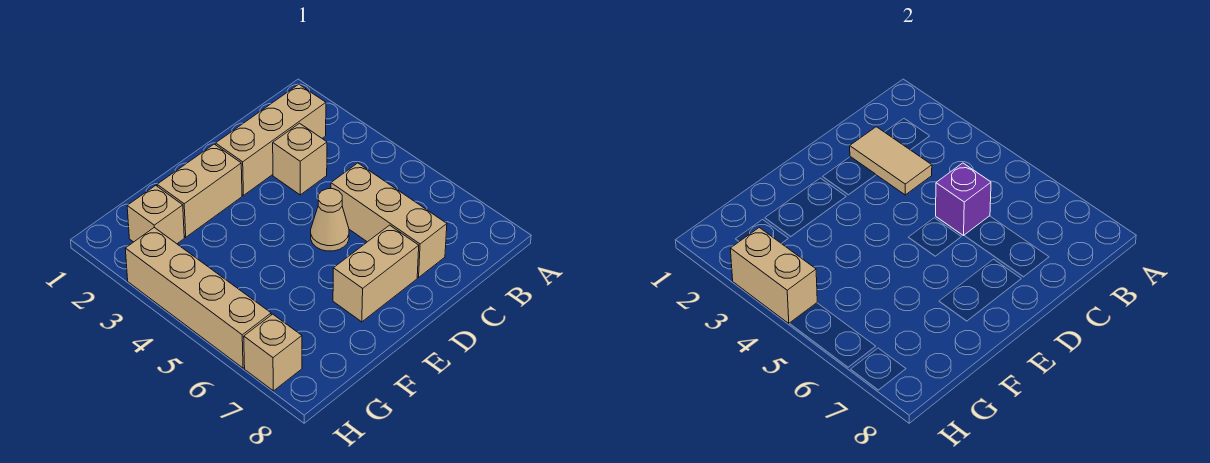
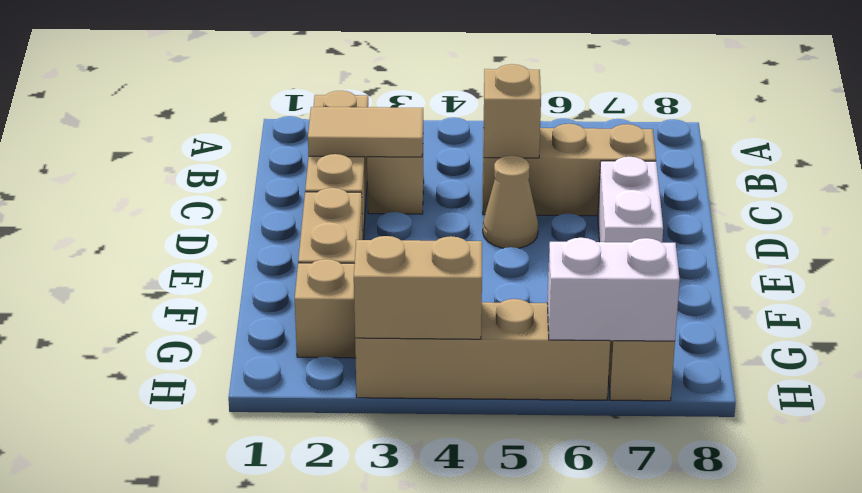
purple 1x1 brick [936,163,991,236] -> tan 1x1 brick [483,64,541,158]
tan 1x2 brick [333,225,419,322] -> white 1x2 brick [598,157,663,243]
none -> white 1x2 brick [547,238,680,341]

